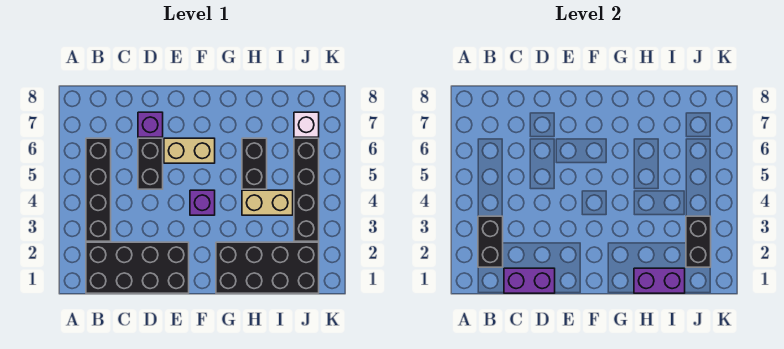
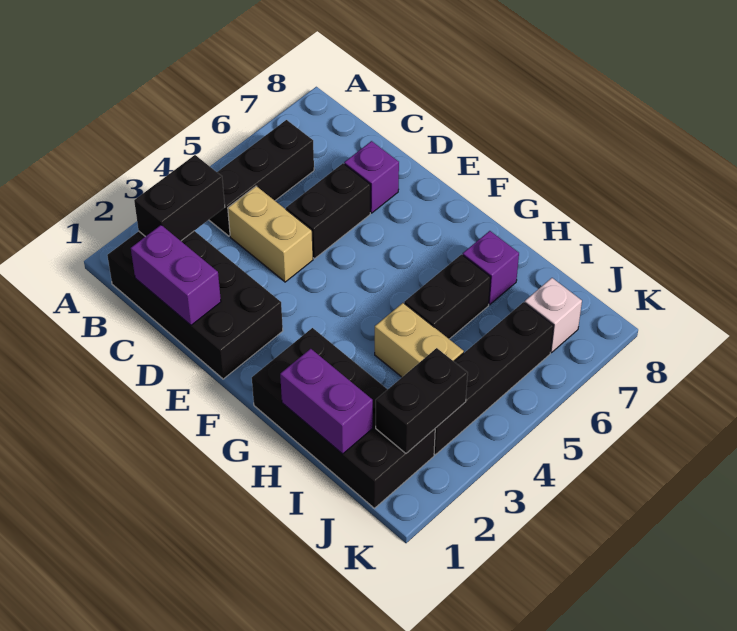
black 1x4 brick [86,138,111,241] -> black 1x3 brick [209,120,314,236]
tan 1x2 brick [164,138,215,163] -> tan 1x2 brick moved to [228,186,313,282]
purple 1x1 brick [190,190,215,215] -> purple 1x1 brick moved to [463,231,519,304]

